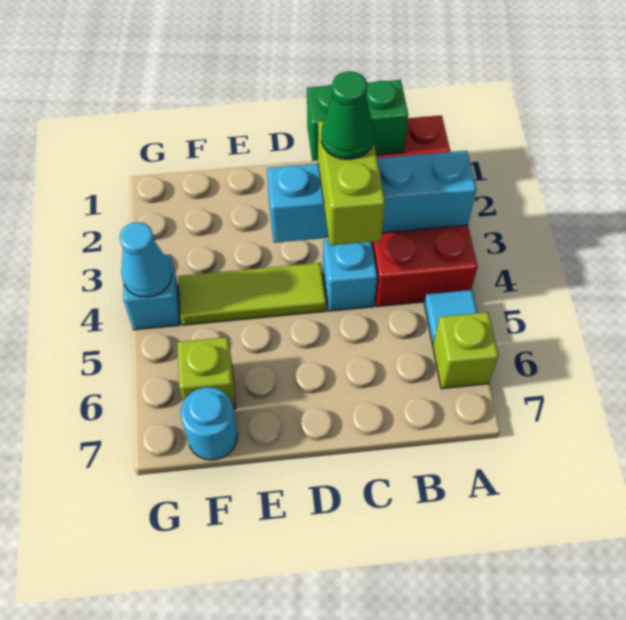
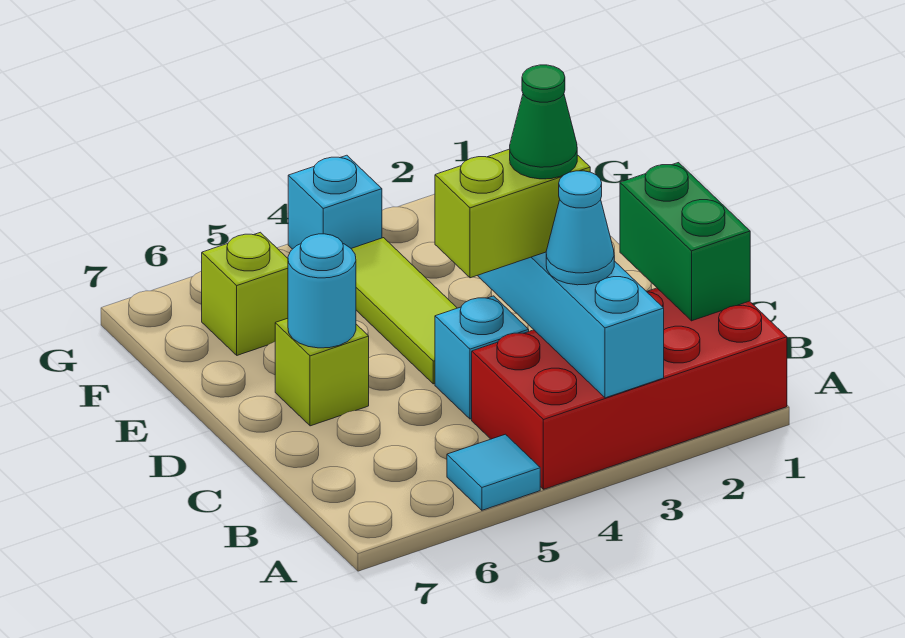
lime 1x1 brick [433,312,499,389] -> lime 1x1 brick moved to [275,318,369,426]
cyan 1x1 round brick [181,387,238,460] -> cyan 1x1 round brick moved to [288,234,356,348]
cyan 1x1 cone [120,222,172,297] -> cyan 1x1 cone moved to [546,171,614,285]

